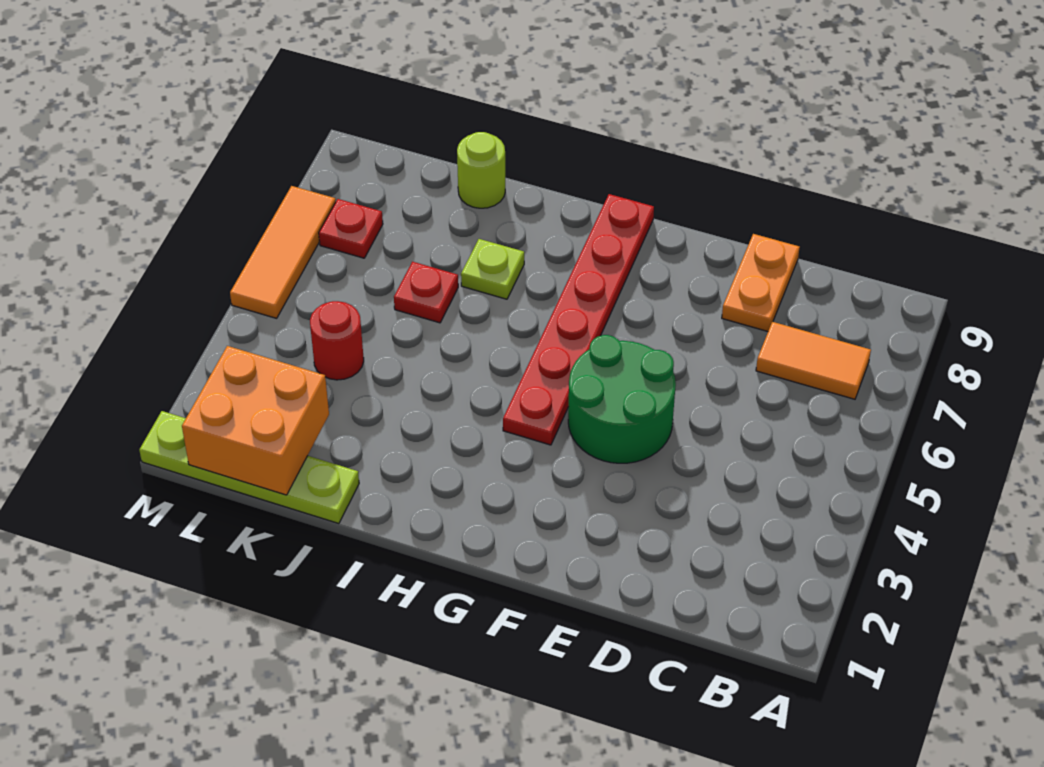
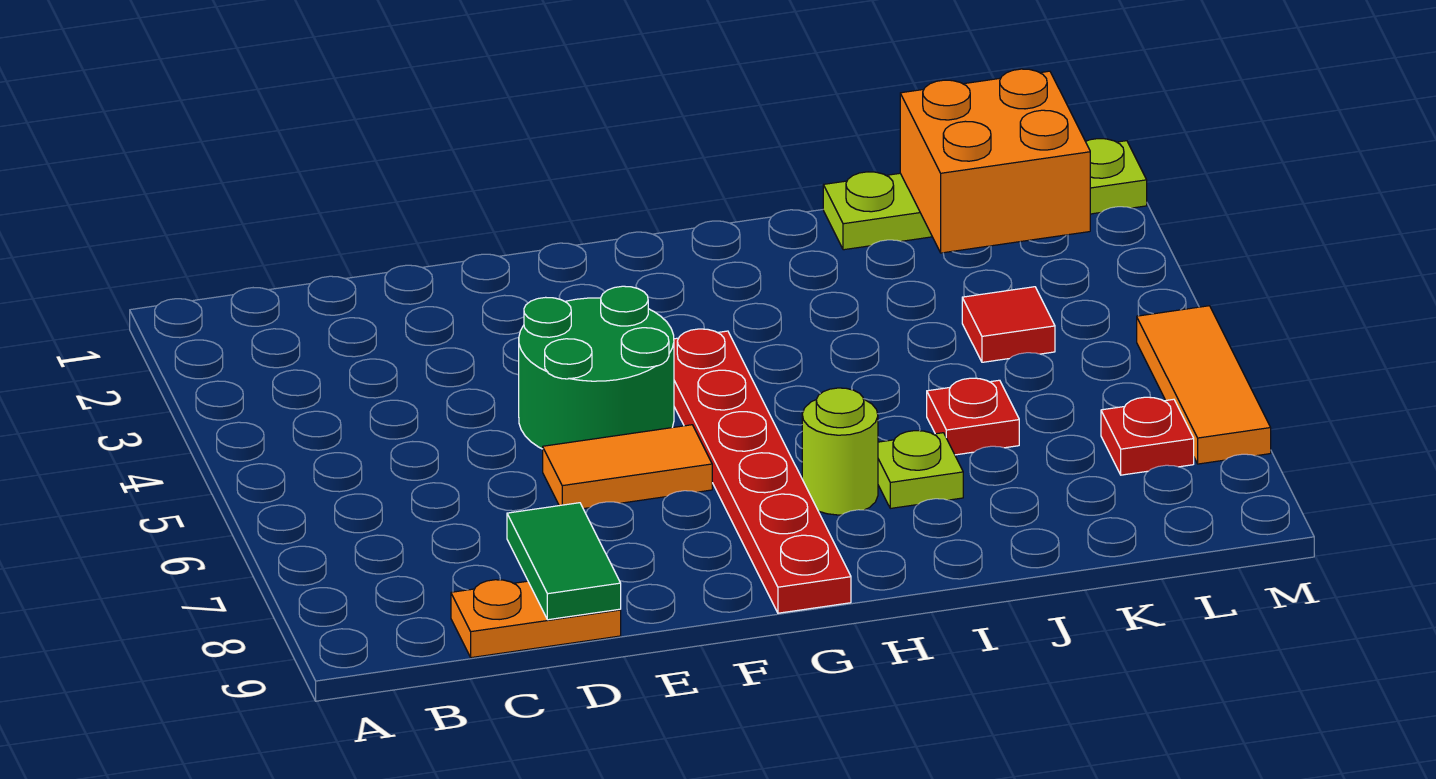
orange 1x2 tile [756,322,871,399] -> orange 1x2 tile moved to [543,425,712,509]
orange 1x2 plate [722,234,800,331] -> orange 1x2 plate turned to [451,580,621,658]
none -> green 1x2 tile [507,503,621,620]
lime 1x1 round brick [457,132,505,208] -> lime 1x1 round brick moved to [802,388,878,515]
red 1x1 round brick [310,301,364,380] -> red 1x1 tile [962,287,1055,362]

